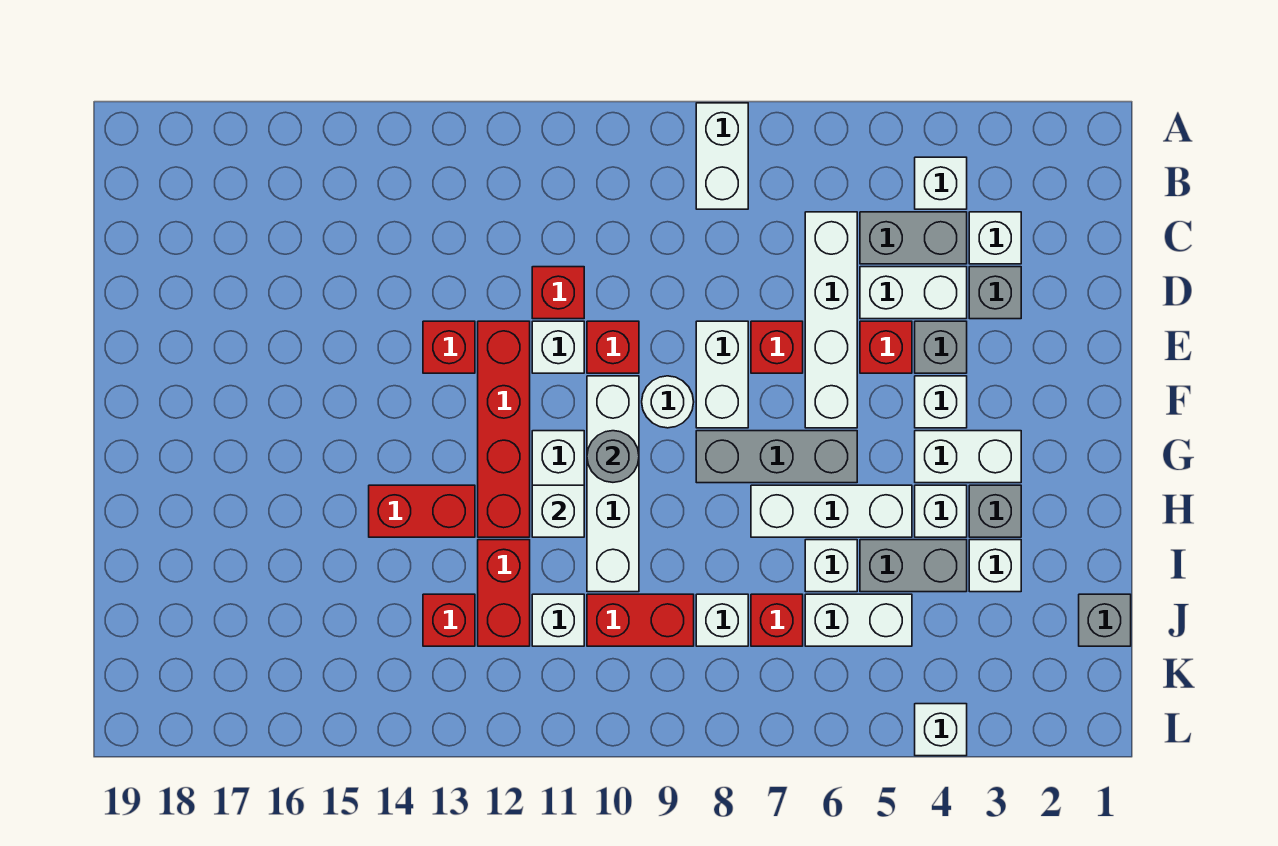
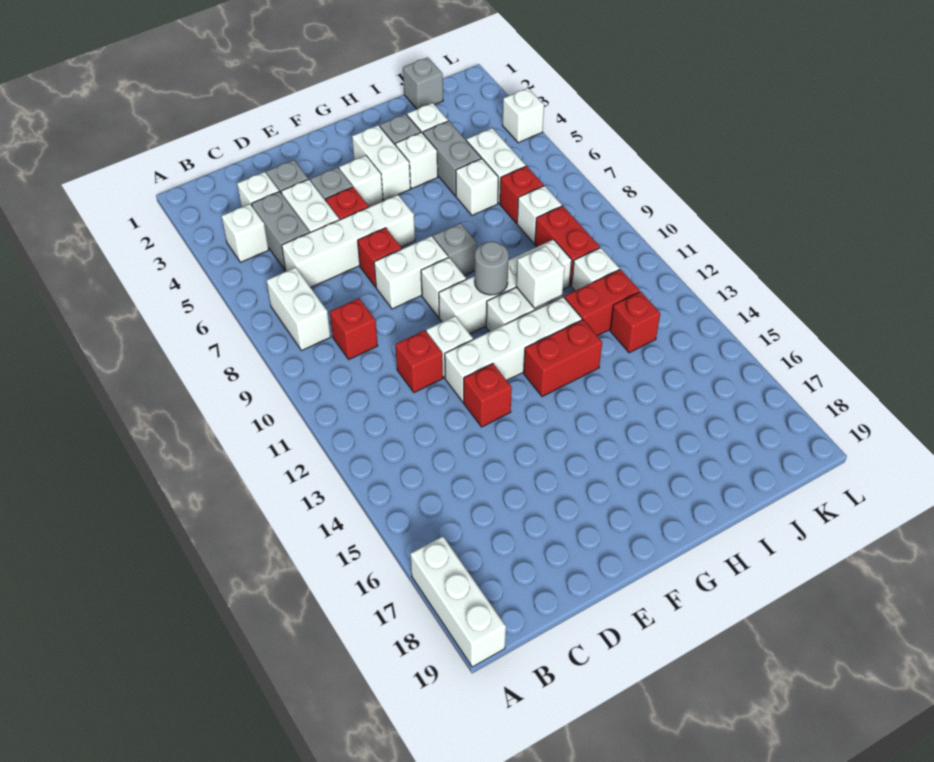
white 1x2 brick [696,103,748,209] -> white 1x2 brick turned to [267,267,331,351]
red 1x1 brick [587,321,639,373] -> red 1x1 brick moved to [330,298,378,359]
red 1x4 brick [478,321,530,537] -> white 1x4 brick [445,297,582,402]
white 1x1 round brick [642,376,694,428] -> white 1x1 brick [421,257,466,317]
grey 1x3 brick [696,431,857,483] -> grey 1x1 brick [433,223,477,276]
white 1x3 brick [751,485,912,537] -> white 1x3 brick moved to [410,536,506,667]
red 1x2 brick [369,485,475,537] -> red 1x2 brick turned to [524,320,602,397]

